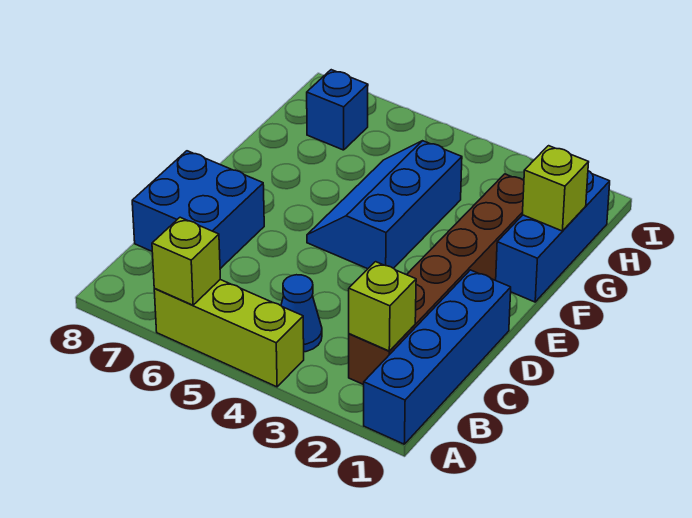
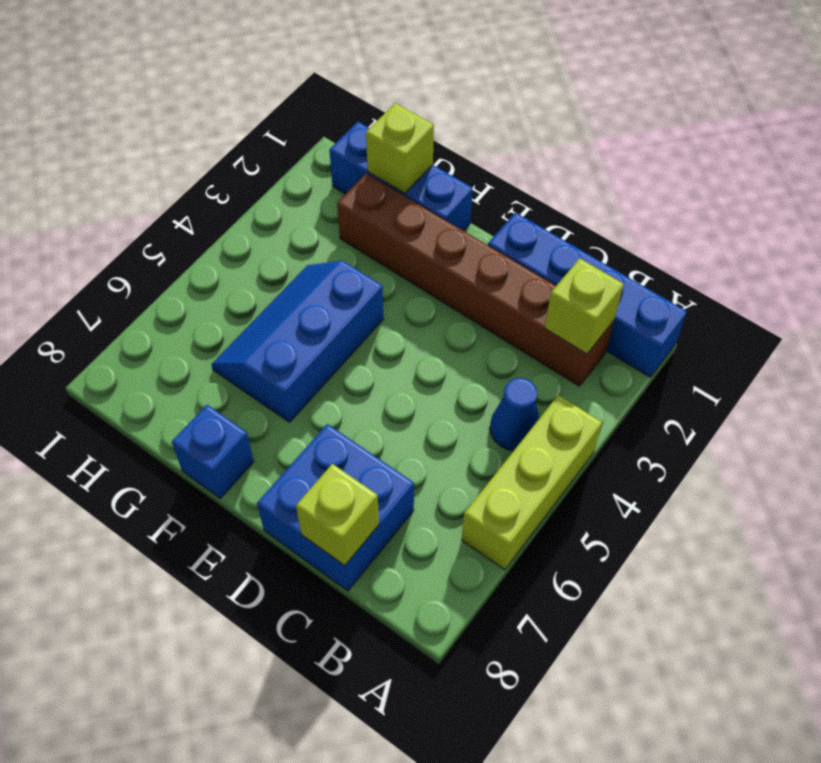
lime 1x1 brick [152,217,220,305] -> lime 1x1 brick moved to [296,464,379,566]
blue 2x3 slope [307,141,462,269] -> blue 2x3 slope turned to [211,261,384,422]
blue 1x1 brick [307,70,368,150] -> blue 1x1 brick moved to [172,405,254,498]

